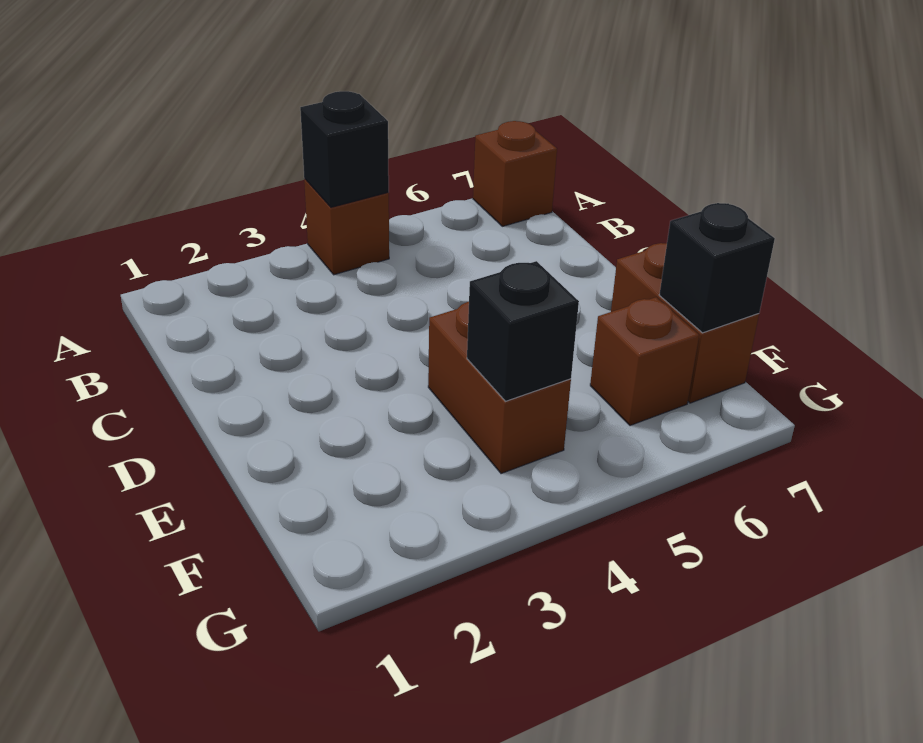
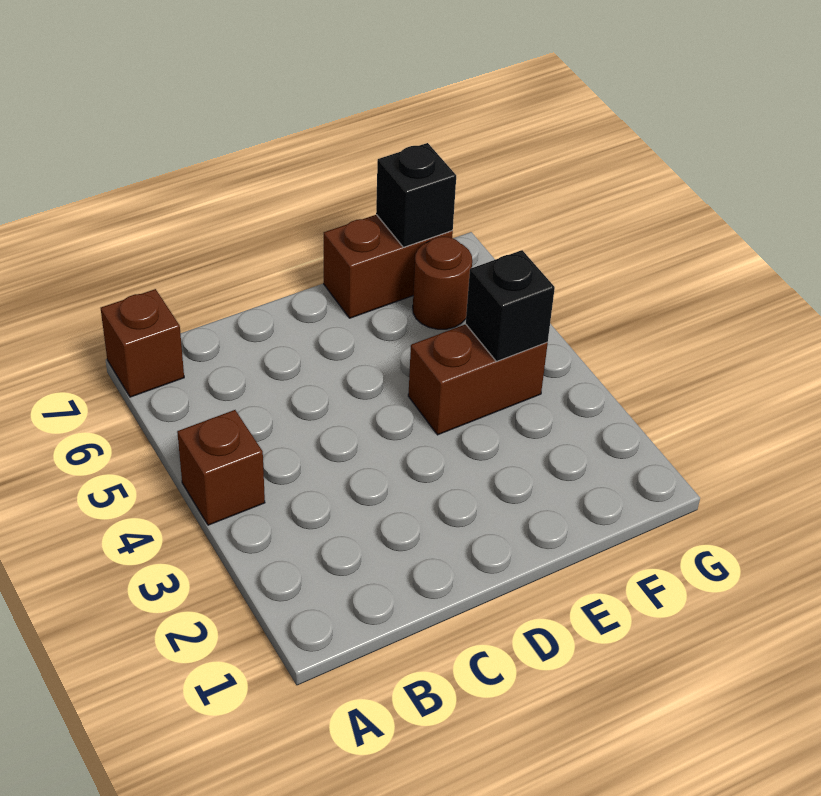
black 1x1 brick [300,91,389,207] -> none
brown 1x1 brick [590,297,699,426] -> brown 1x1 round brick [413,237,472,329]

